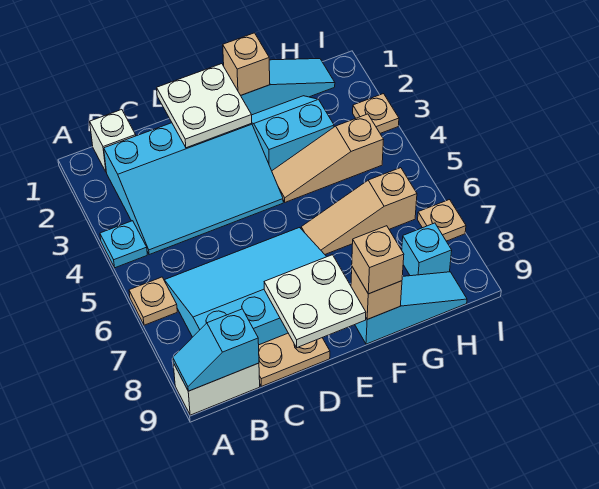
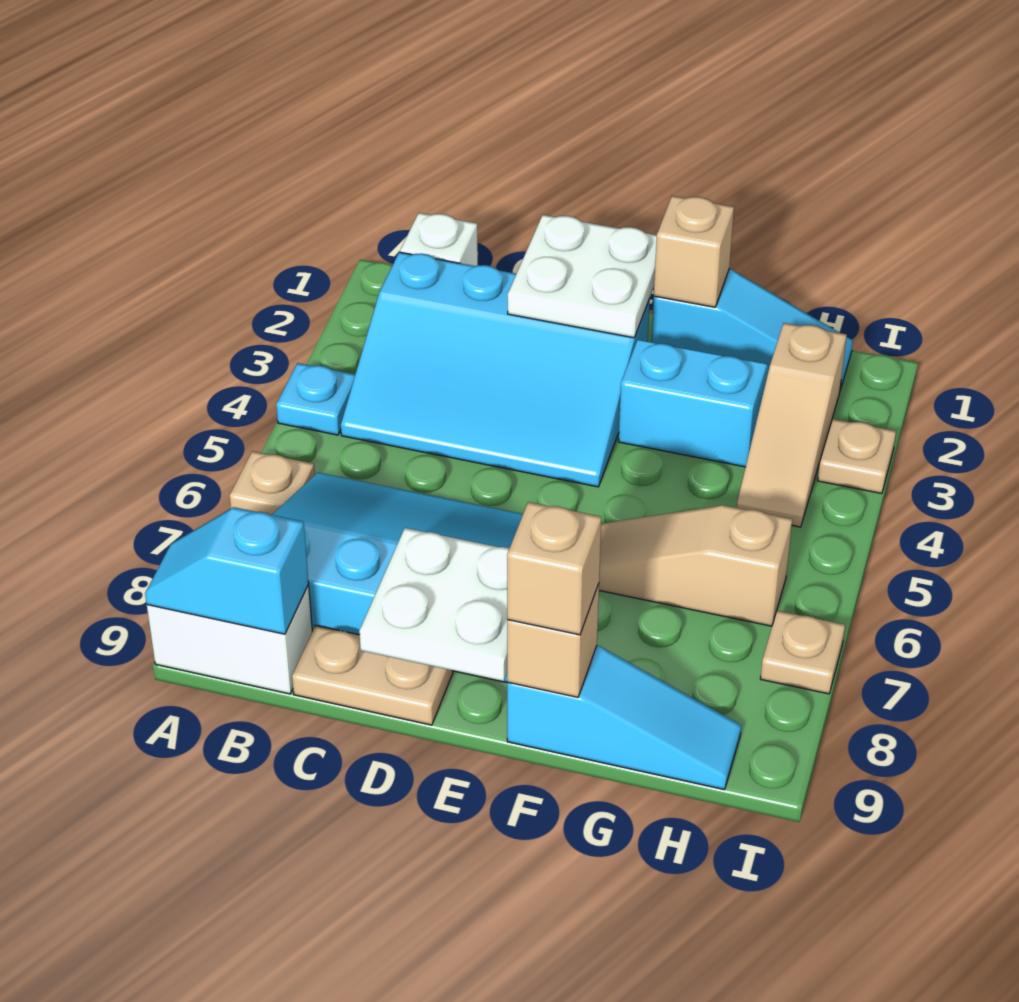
tan 1x3 slope [272,114,384,202] -> tan 1x3 slope turned to [737,323,847,527]
cyan 1x1 brick [402,223,452,276] -> none

